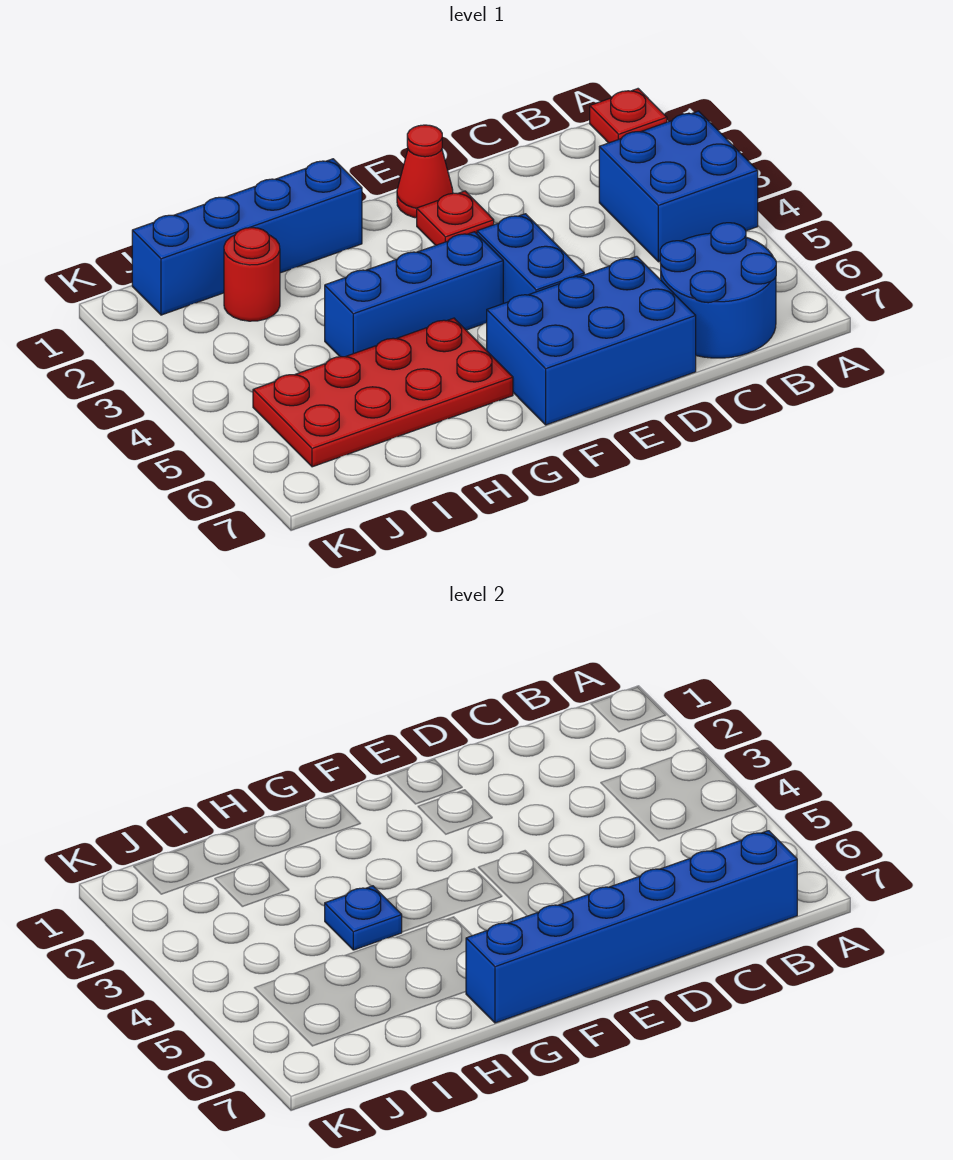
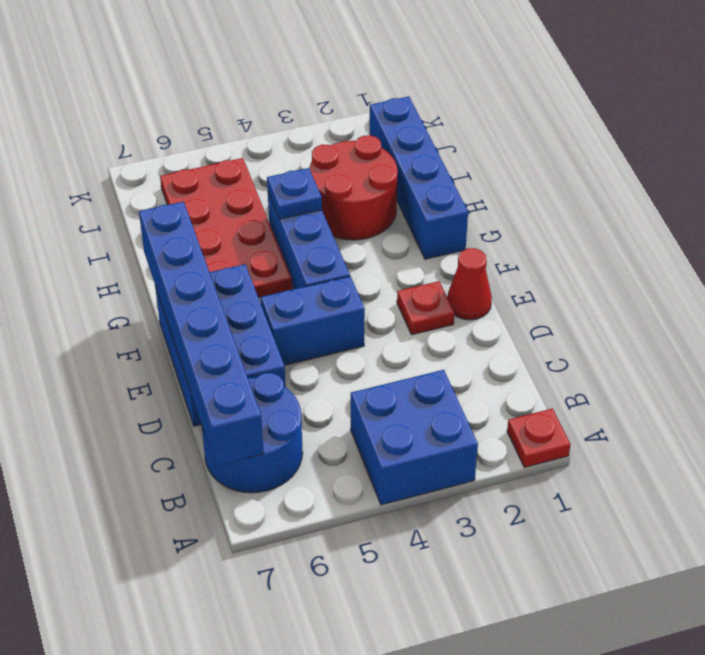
red 1x1 round brick [224,228,280,321] -> red 2x2 round brick [309,135,398,240]

